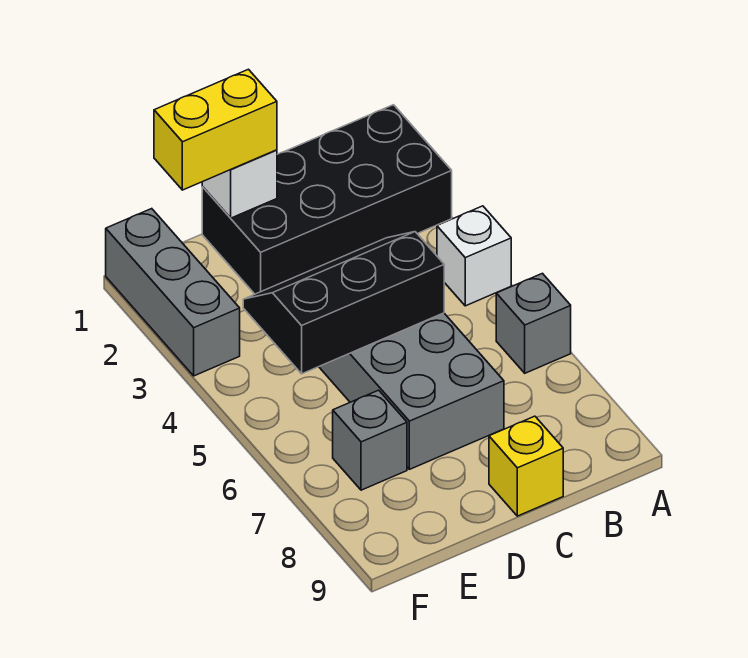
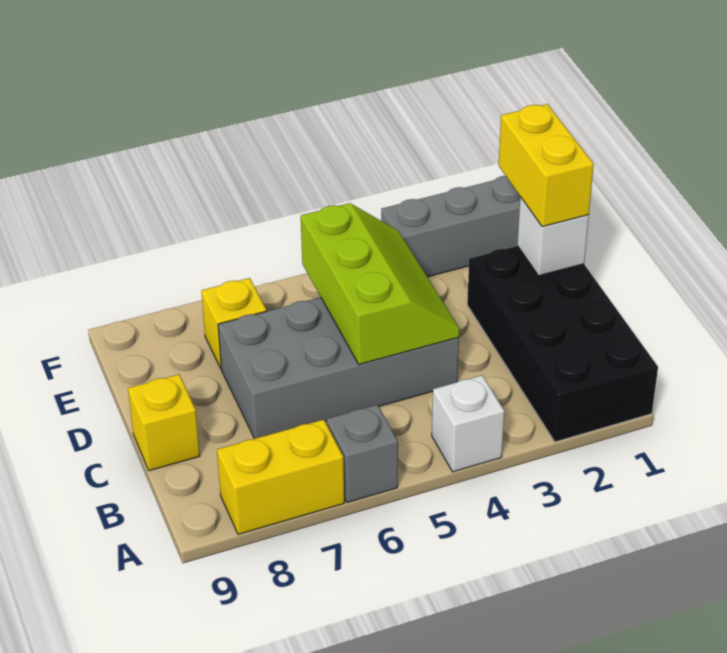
none -> yellow 1x2 brick [217,420,344,534]
black 2x3 slope [243,232,444,374] -> lime 2x3 slope [301,203,459,364]
grey 1x1 brick [333,390,407,490] -> yellow 1x1 brick [201,278,266,368]

